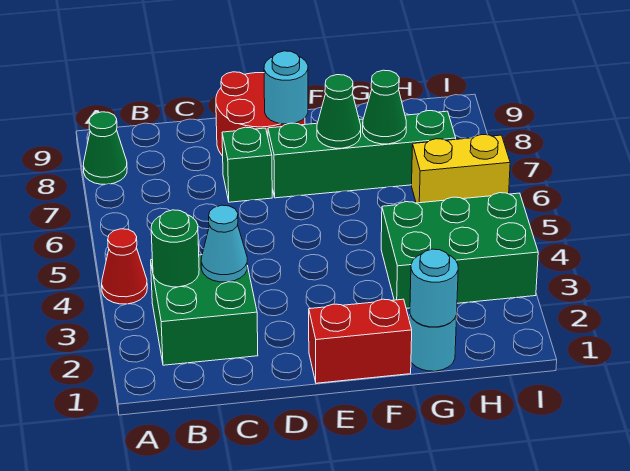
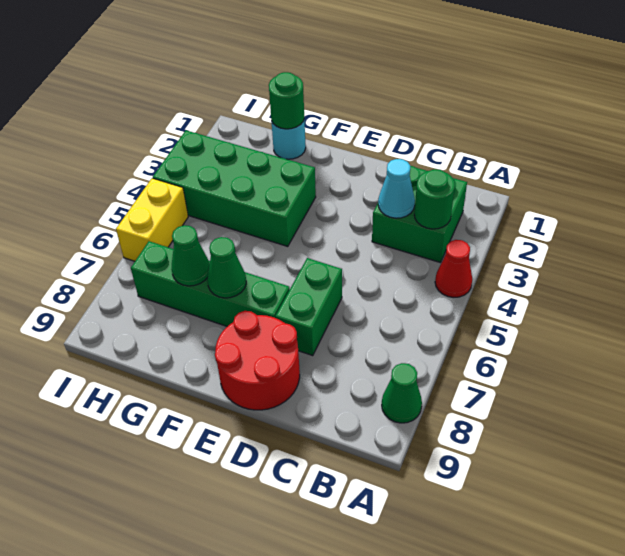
green 1x1 brick [222,127,272,202] -> green 1x2 brick [275,258,342,355]
red 1x2 brick [309,299,412,383] -> none
cyan 1x1 round brick [264,51,308,124] -> none
cyan 1x1 round brick [410,249,458,327] -> green 1x1 round brick [269,72,304,129]
green 2x3 brick [381,193,538,308] -> green 2x4 brick [153,130,316,246]
yellow 1x2 brick [412,135,510,203] -> yellow 1x2 brick turned to [116,178,188,261]

